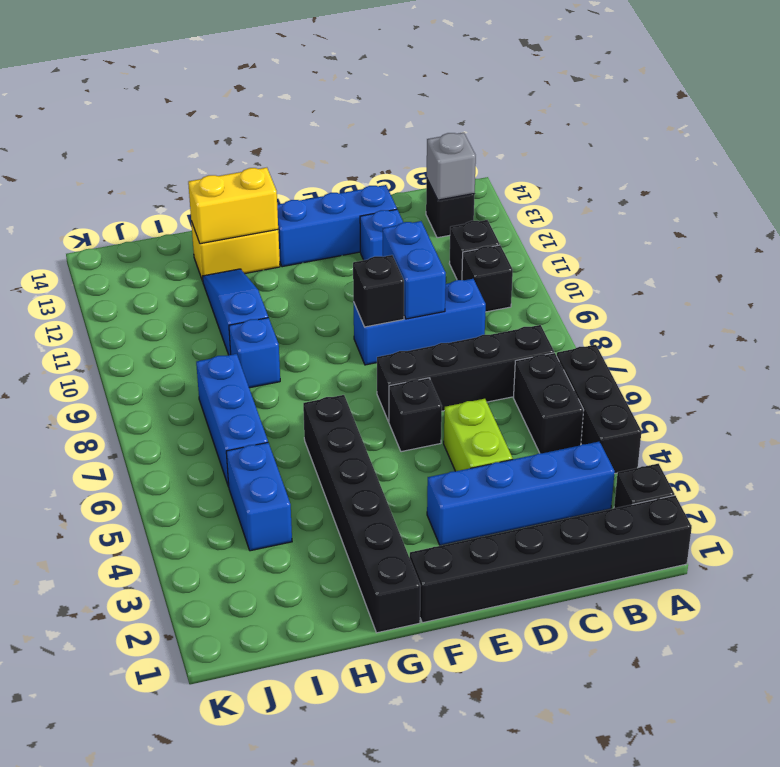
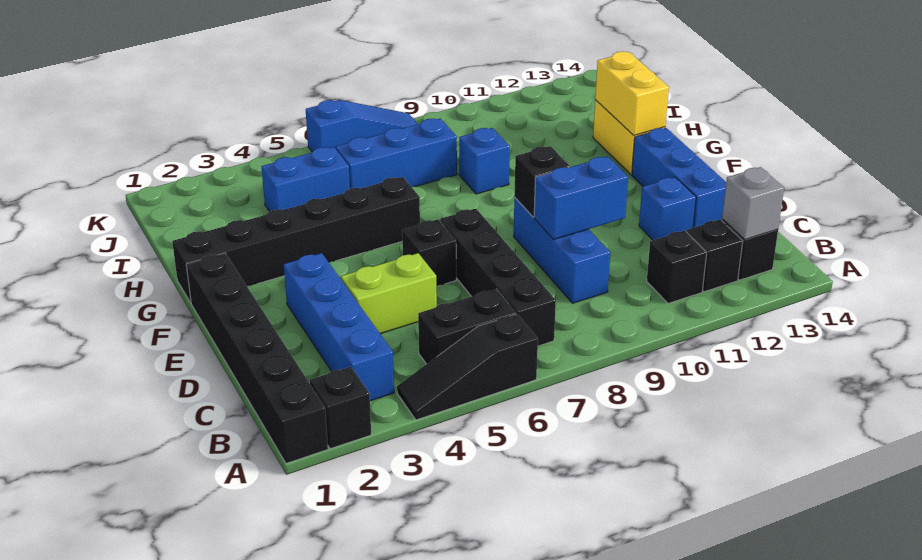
black 1x3 brick [557,345,642,474] -> black 1x3 slope [397,314,538,420]
black 1x1 brick [462,245,513,312] -> black 1x1 brick moved to [686,220,743,292]
blue 1x3 slope [203,269,268,355] -> blue 1x3 slope moved to [306,100,418,152]

